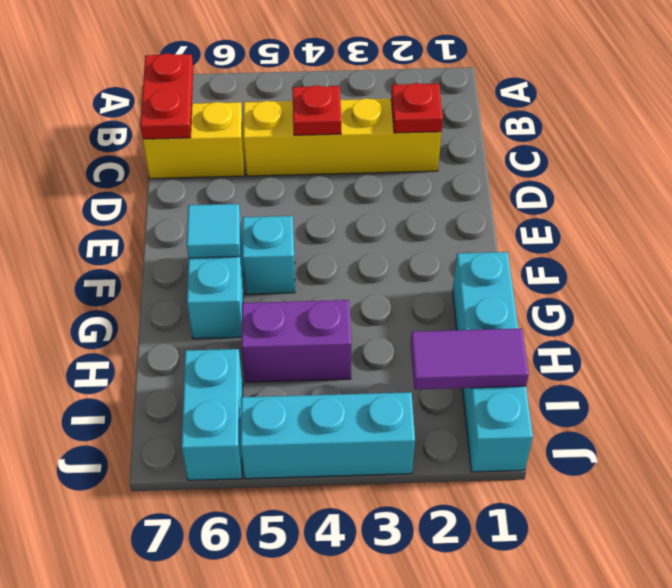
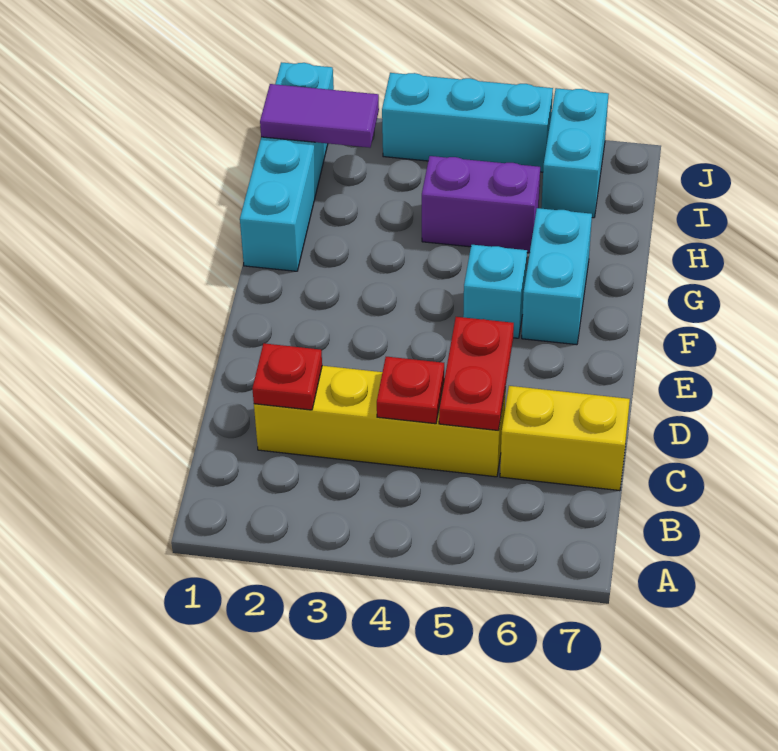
red 1x2 plate [140,53,193,139] -> red 1x2 plate moved to [439,317,514,431]
cyan 1x1 tile [187,204,240,258] -> none

